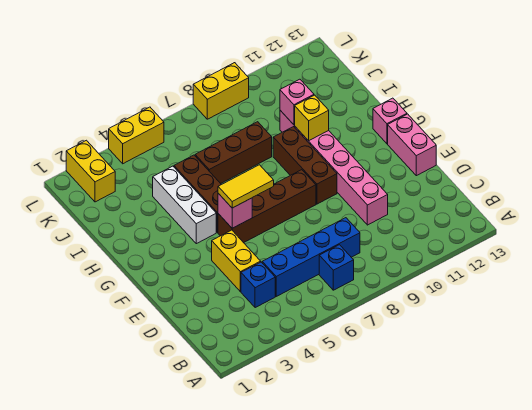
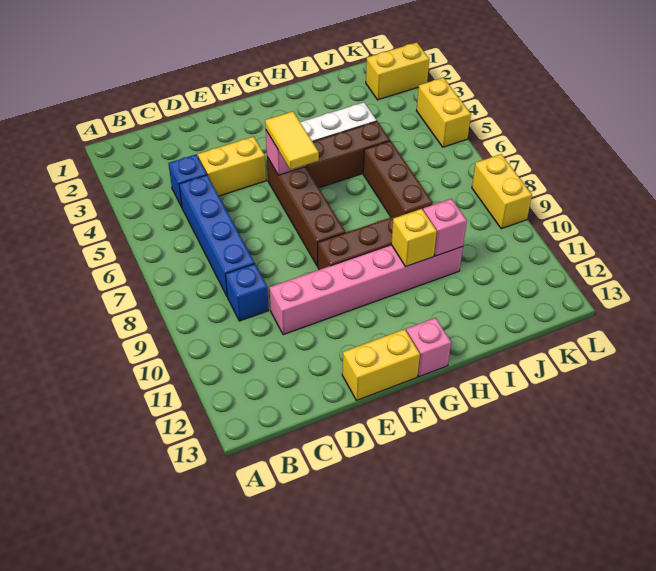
blue 1x1 brick [319,245,354,290] -> blue 1x1 brick moved to [225,264,269,321]
pink 1x2 brick [388,114,436,176] -> yellow 1x2 brick [342,329,420,401]

